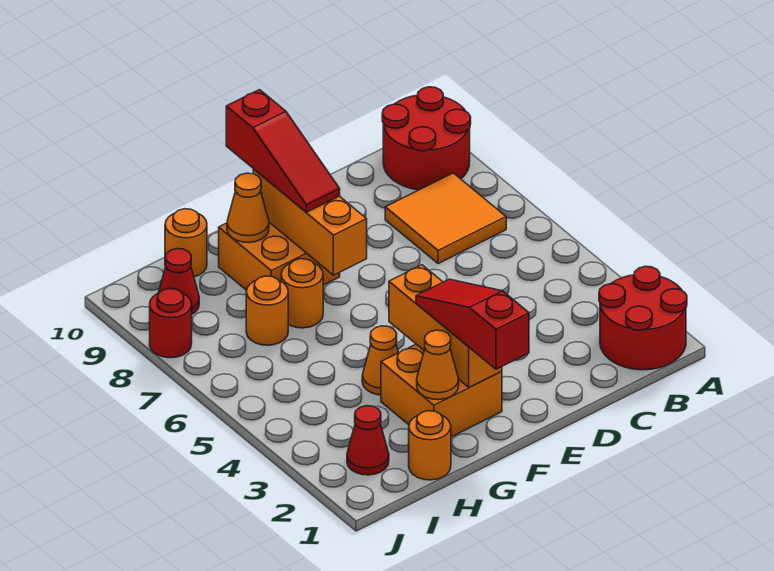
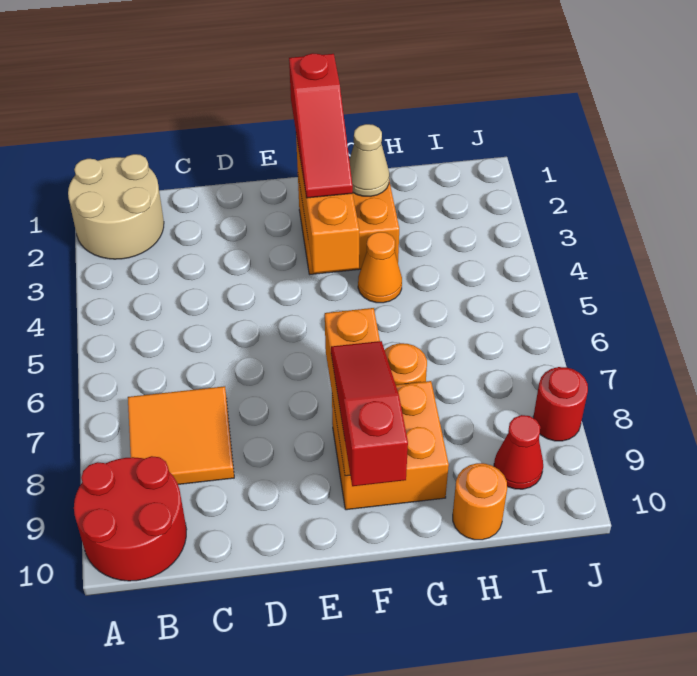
red 2x2 round brick [599,266,687,370] -> tan 2x2 round brick [68,154,164,259]
orange 1x1 cone [417,330,459,400] -> tan 1x1 cone [349,124,389,197]
orange 1x1 cone [227,173,269,243] -> none
orange 1x1 round brick [409,411,451,480] -> none
orange 1x1 round brick [246,276,288,345] -> none
red 1x1 cone [347,406,389,475] -> none

